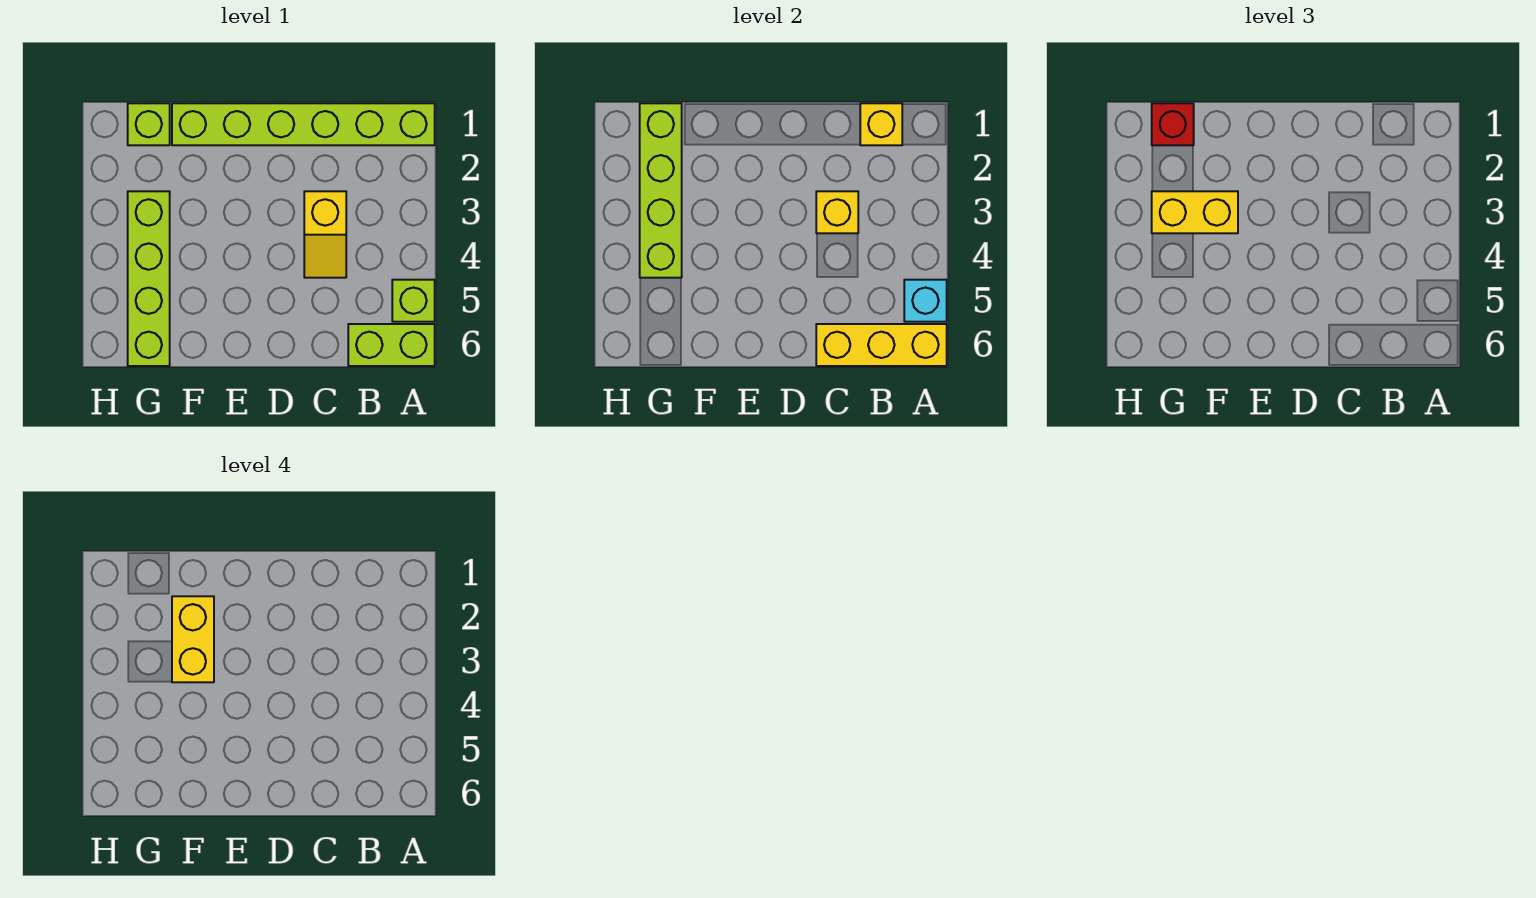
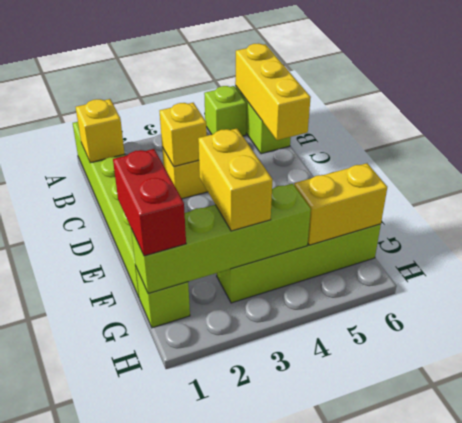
cyan 1x1 brick [904,280,947,322] -> none
yellow 1x2 brick [172,596,214,682] -> yellow 1x2 brick moved to [294,163,387,245]
red 1x1 brick [1152,103,1194,145] -> red 1x2 brick [113,149,186,256]

